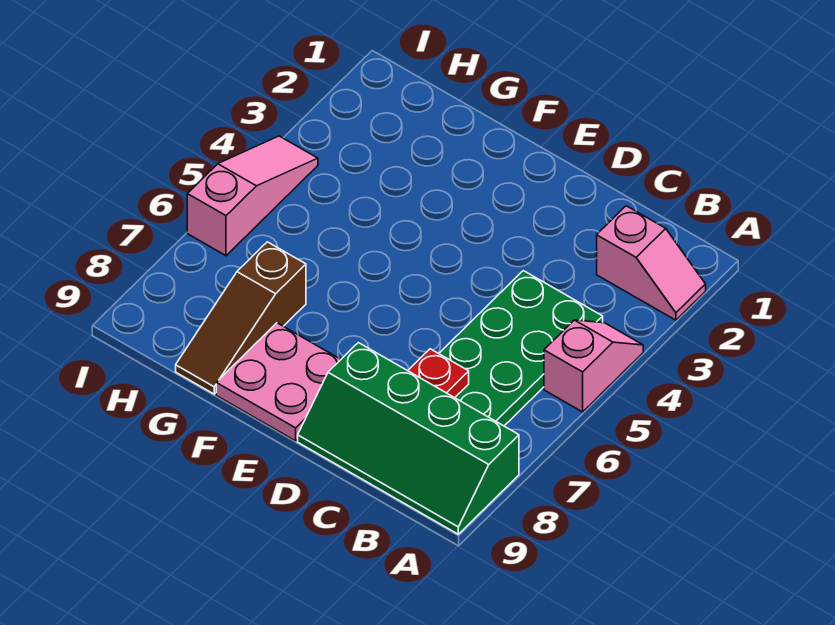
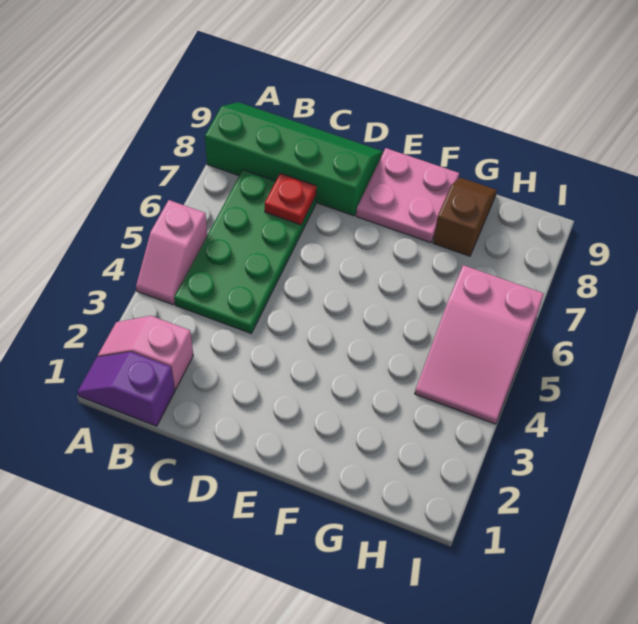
none -> purple 1x2 slope [78,352,175,426]
brown 1x3 slope [176,242,306,394] -> brown 1x2 slope [433,178,497,256]
pink 1x3 slope [187,136,318,256] -> pink 2x3 slope [415,265,544,424]

